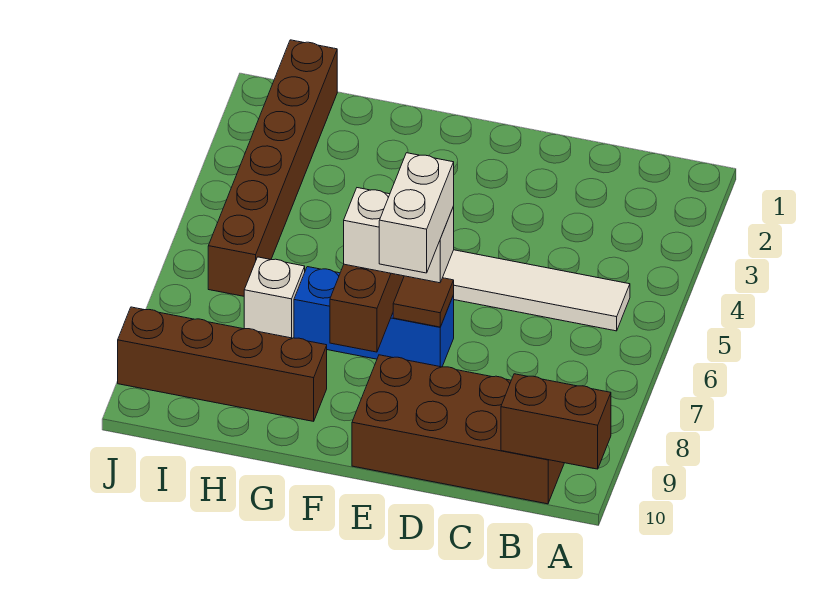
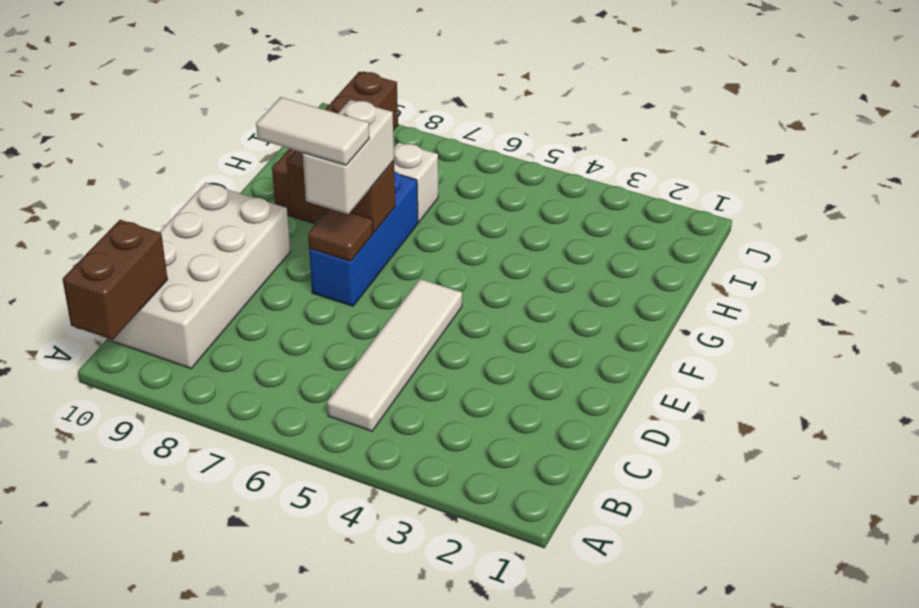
brown 2x4 brick [352,355,564,504] -> white 2x4 brick [107,183,290,369]
white 1x2 brick [379,153,454,273] -> white 1x2 tile [256,97,369,165]
brown 1x6 brick [208,40,337,296] -> none

